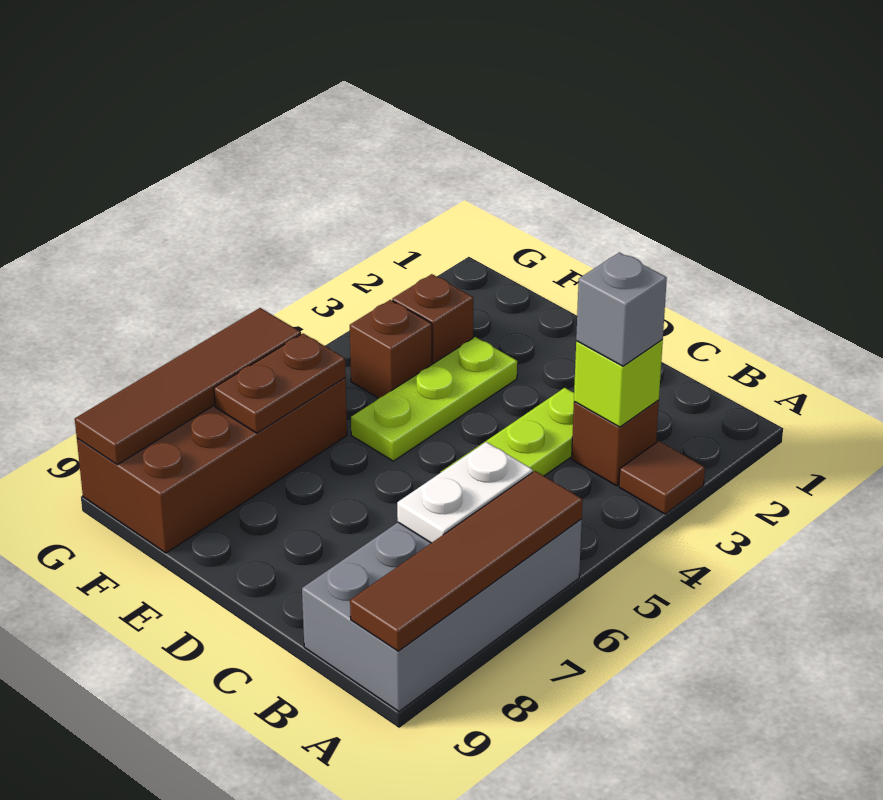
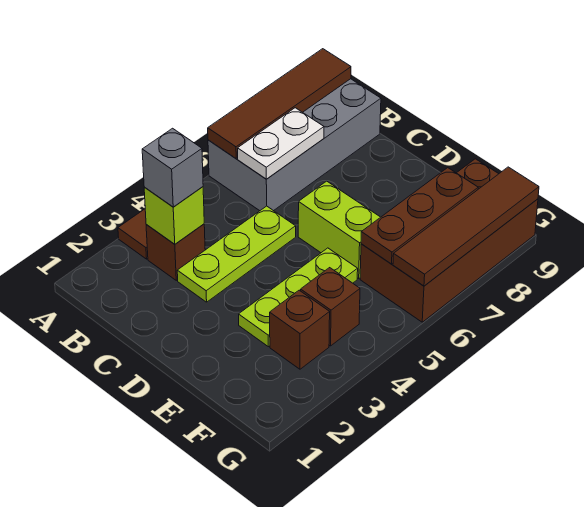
none -> lime 1x2 brick [298,181,380,278]
brown 1x2 plate [214,333,346,433] -> brown 1x3 plate [361,168,478,264]

